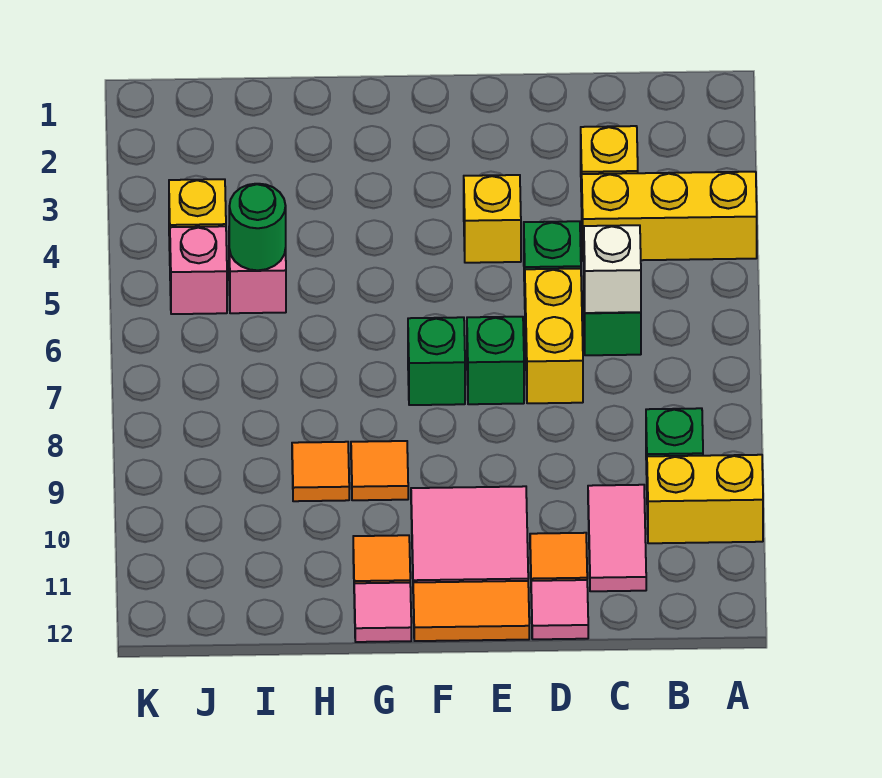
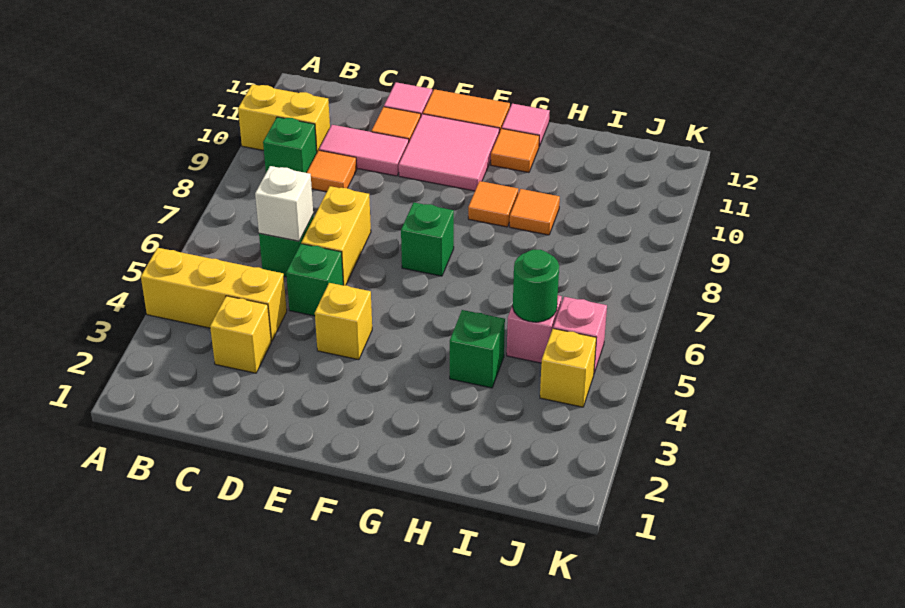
none -> orange 1x1 tile [307,150,357,192]
pink 1x2 tile [588,485,646,591] -> pink 1x2 tile turned to [319,125,409,176]
green 1x1 brick [467,317,524,404] -> green 1x1 brick moved to [450,310,505,388]

